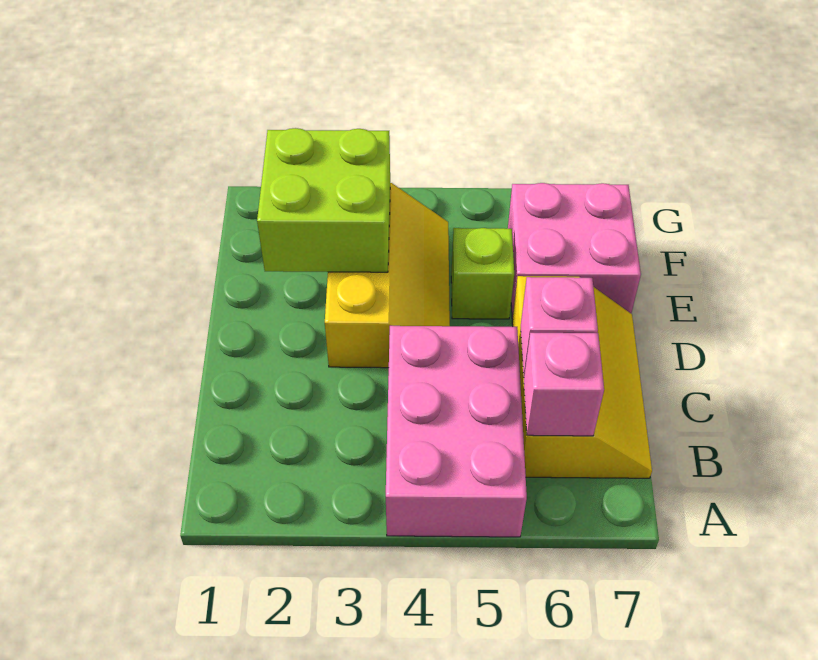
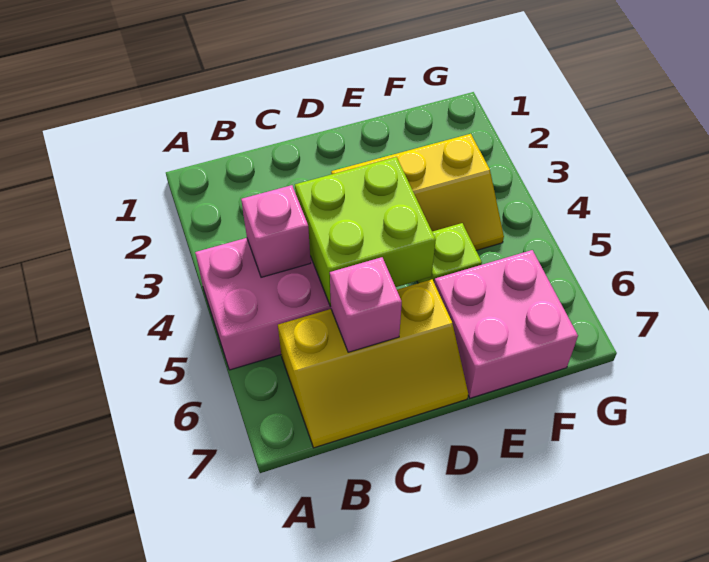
pink 1x1 brick [524,333,604,436] -> pink 1x1 brick moved to [241,185,311,277]
lime 2x2 brick [257,128,390,272] -> lime 2x2 brick moved to [295,157,436,306]

